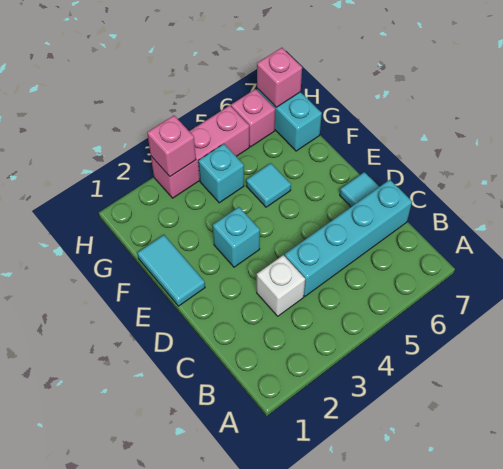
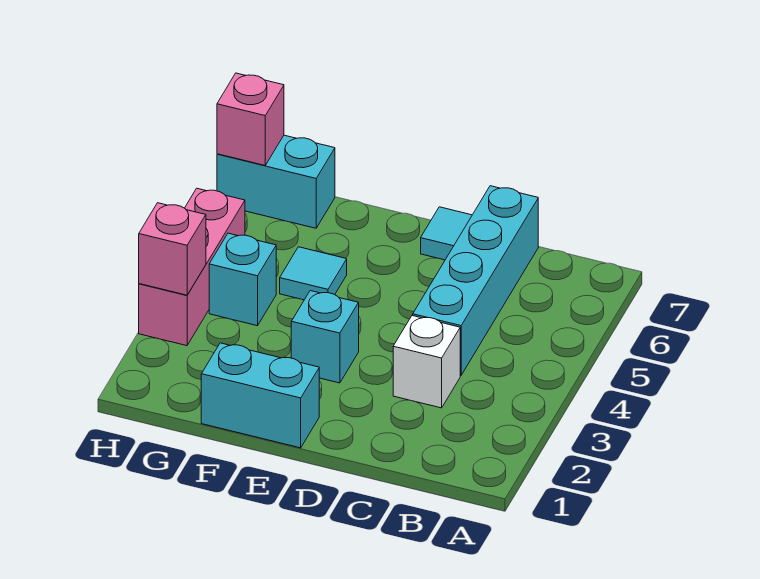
cyan 1x2 tile [137,235,205,306] -> cyan 1x2 brick [201,343,319,448]
pink 1x1 brick [231,89,275,147] -> none

